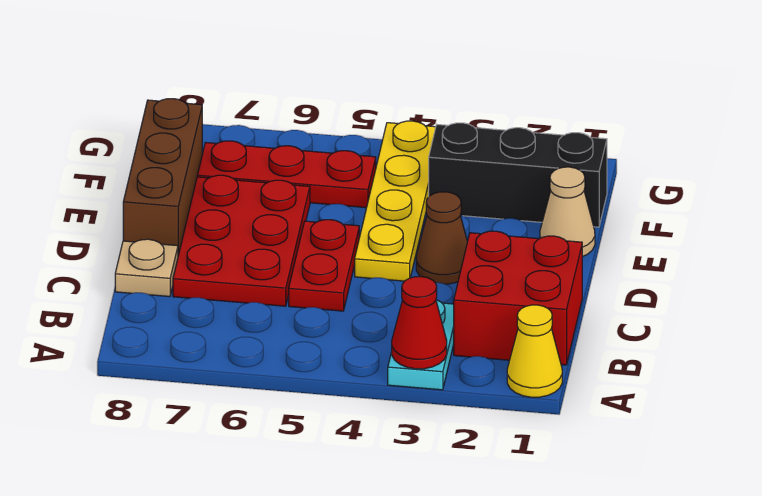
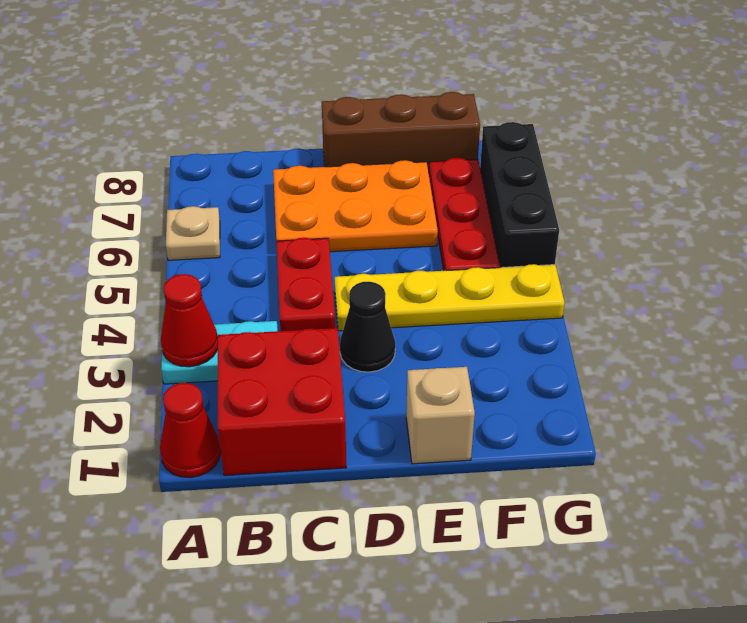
yellow 1x1 cone [507,305,562,397] -> red 1x1 cone [160,383,221,477]
red 1x2 plate [289,220,359,311] -> red 1x2 plate turned to [276,238,335,331]
red 2x3 plate [173,175,310,306] -> orange 2x3 plate [273,160,438,252]
tan 1x1 plate [115,239,178,297] -> tan 1x1 plate moved to [166,206,220,260]
brown 1x1 cone [416,192,467,284] -> black 1x1 cone [340,282,395,372]
tan 1x1 cone [540,167,595,257] -> tan 1x1 brick [406,367,475,464]
black 1x3 brick [429,123,607,227] -> black 1x3 brick moved to [480,122,559,268]

